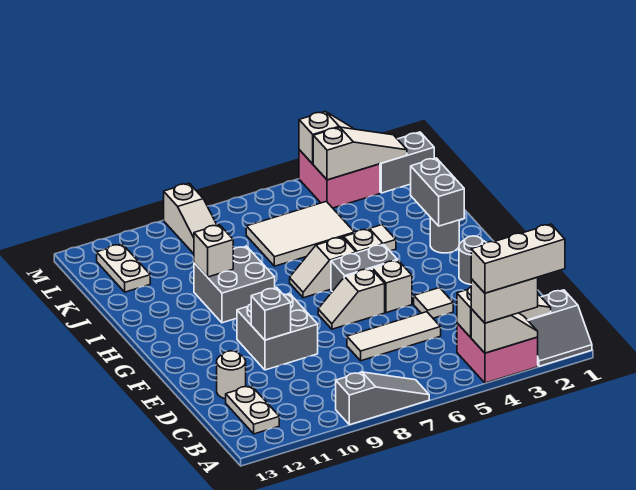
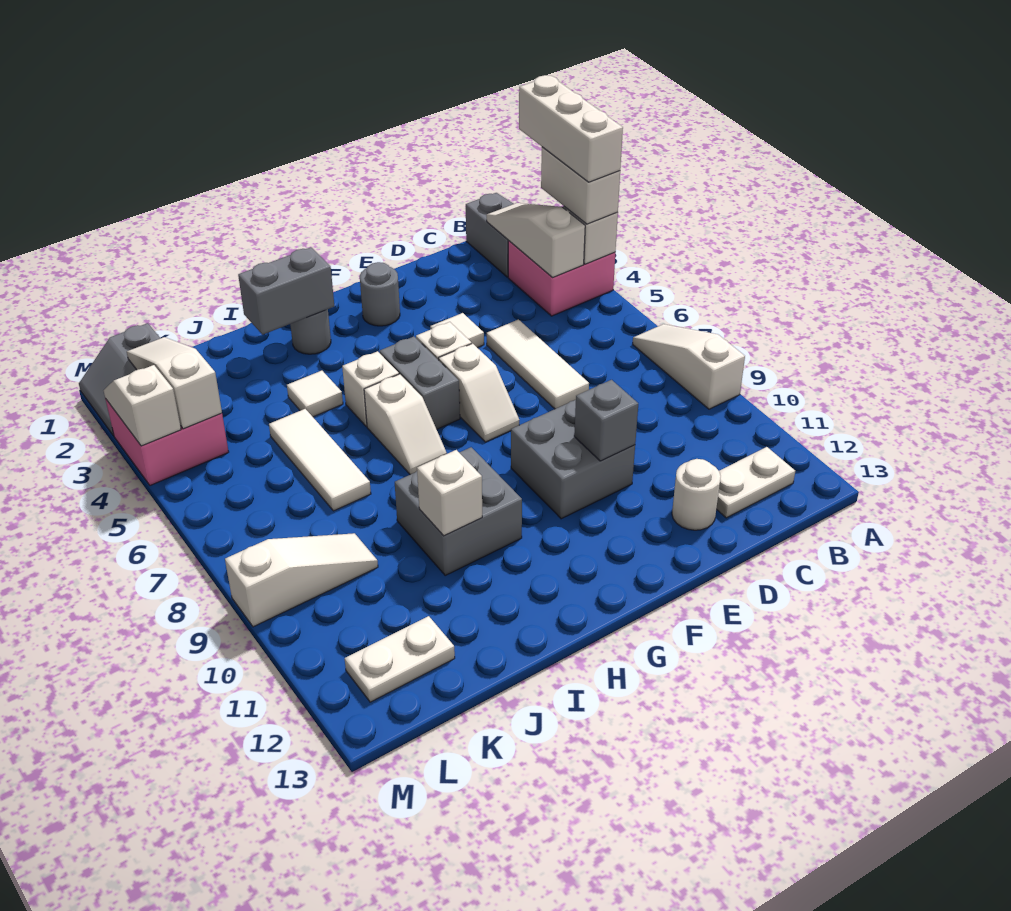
grey 1x3 slope [336,372,429,425] -> white 1x3 slope [633,324,745,409]
white 2x3 tile [246,201,354,266] -> white 1x3 tile [269,409,371,511]

